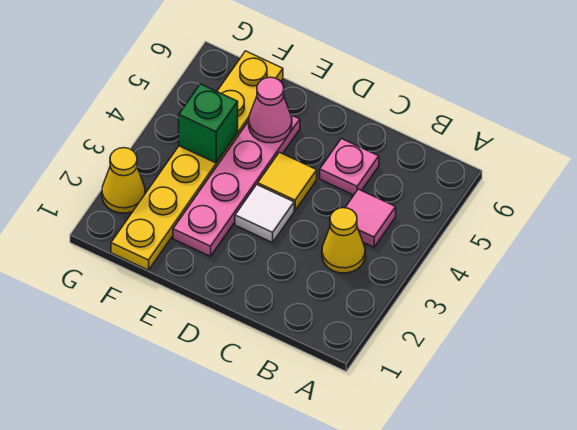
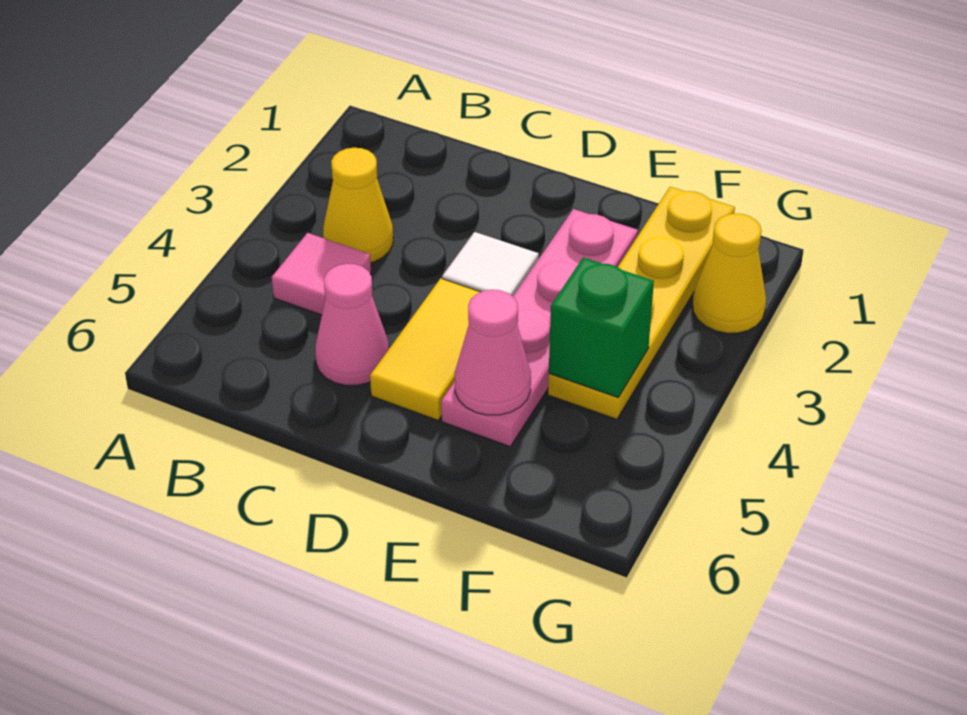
pink 1x1 plate [320,138,379,195] -> pink 1x1 cone [315,264,389,385]
yellow 1x1 tile [258,152,317,210] -> yellow 1x2 tile [370,278,480,420]
yellow 1x6 plate [111,51,283,270] -> yellow 1x4 plate [548,187,735,419]

